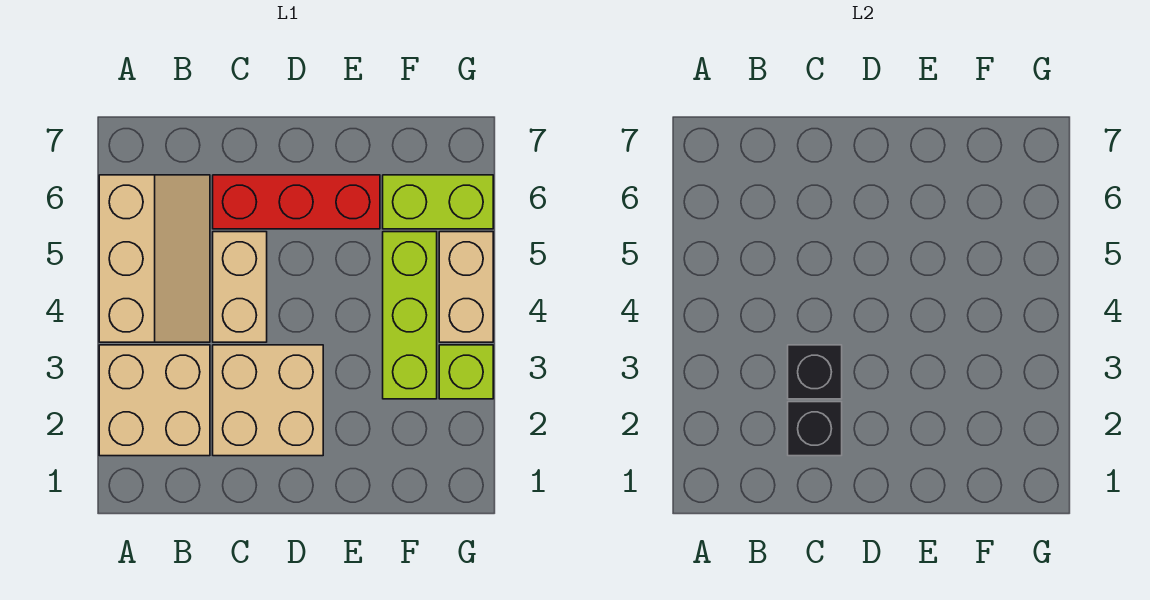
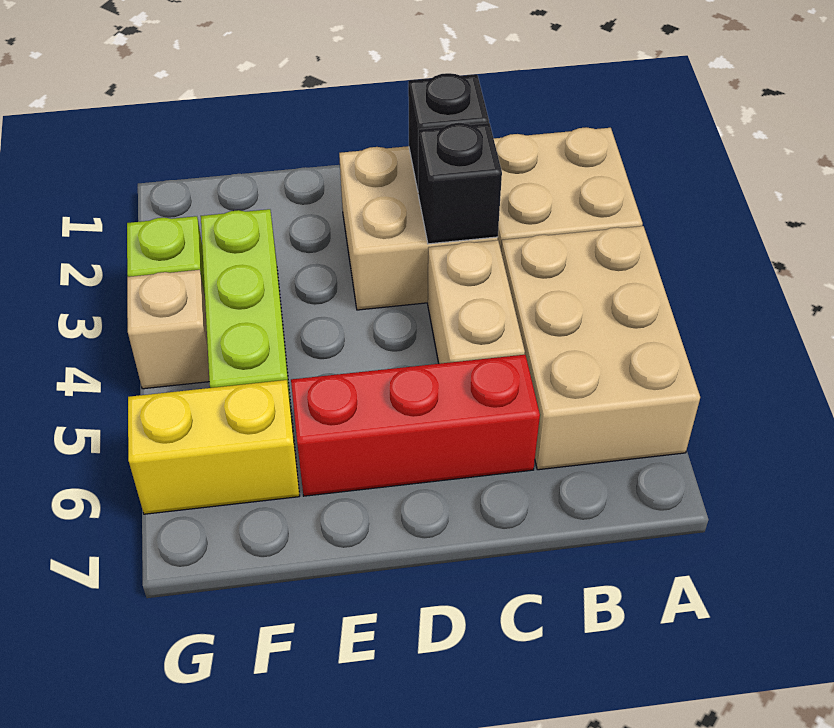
tan 2x3 slope [99,175,210,342] -> tan 2x3 brick [501,226,700,470]
lime 1x2 brick [383,175,493,229] -> yellow 1x2 brick [128,380,300,514]
tan 1x2 brick [439,232,493,342] -> tan 1x1 brick [127,270,209,389]

